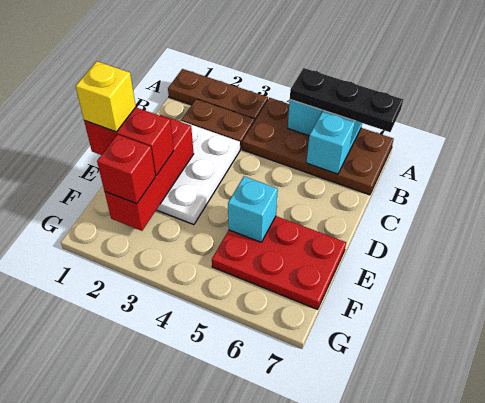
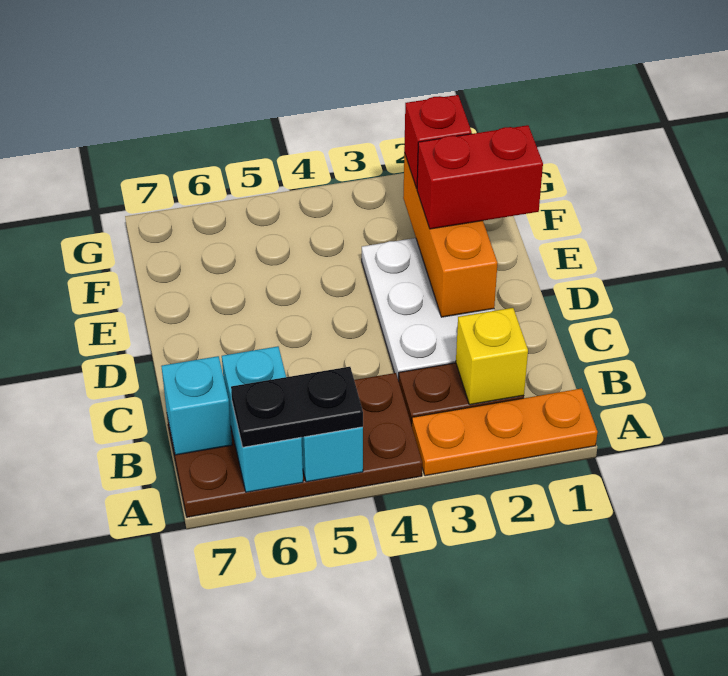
brown 1x3 plate [168,69,268,121] -> orange 1x3 plate [412,388,598,476]
black 1x3 plate [290,68,403,132] -> black 1x2 plate [231,367,363,447]
red 1x3 brick [105,115,194,231] -> orange 1x3 brick [403,153,497,317]
yellow 1x1 brick [76,61,136,132] -> yellow 1x1 brick moved to [456,308,528,405]
red 2x3 plate [212,216,346,309] -> none
cyan 1x1 brick [228,176,278,242] -> cyan 1x1 brick moved to [161,356,232,455]

